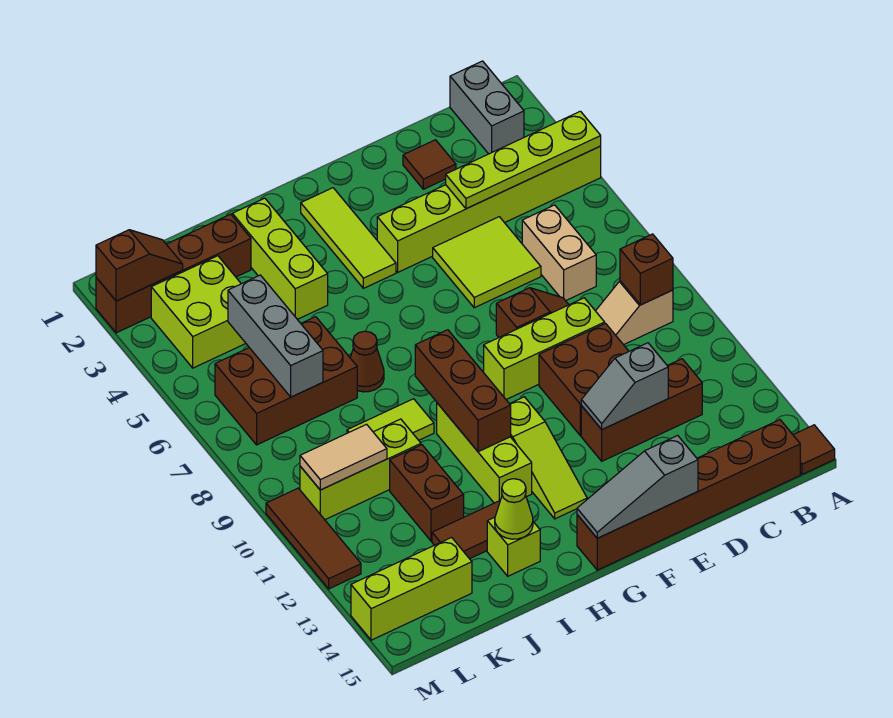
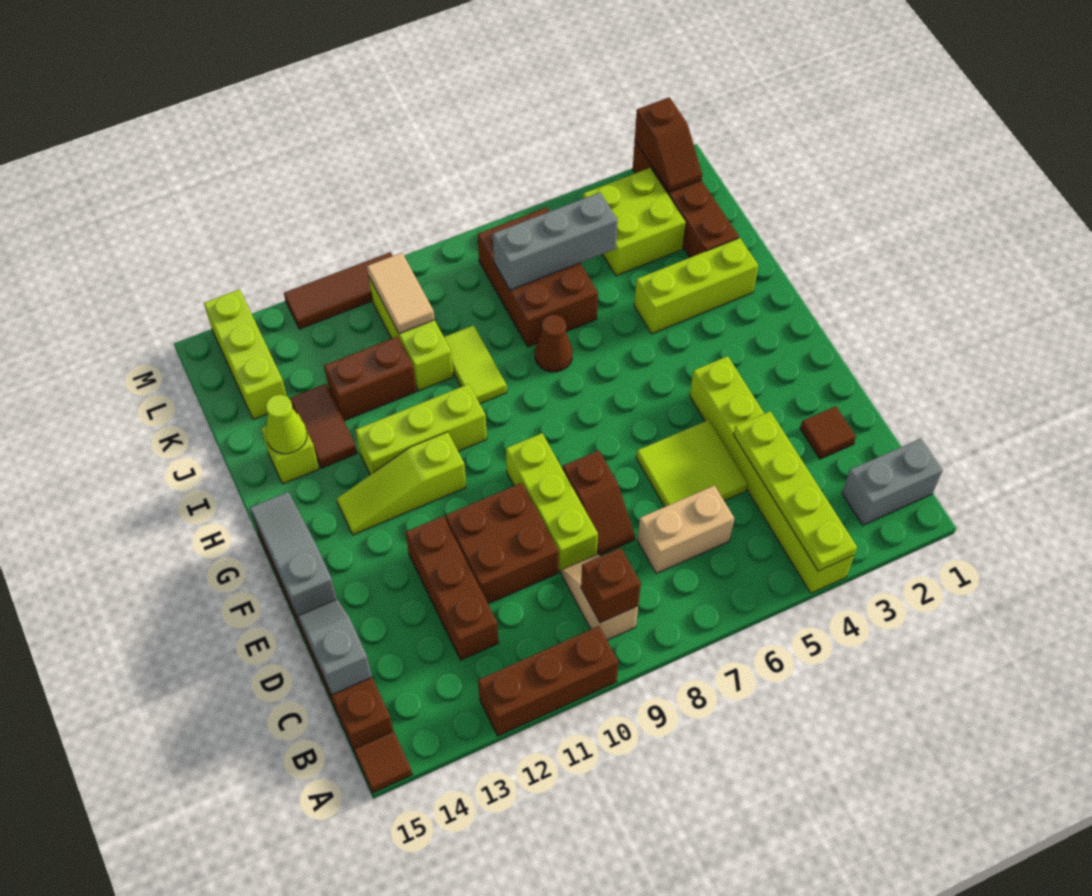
grey 1x2 slope [581,343,668,429] -> grey 1x2 slope moved to [297,599,372,695]
lime 1x3 tile [301,188,396,288] -> none
brown 1x3 brick [415,330,511,452] -> brown 1x3 brick moved to [478,626,618,736]

